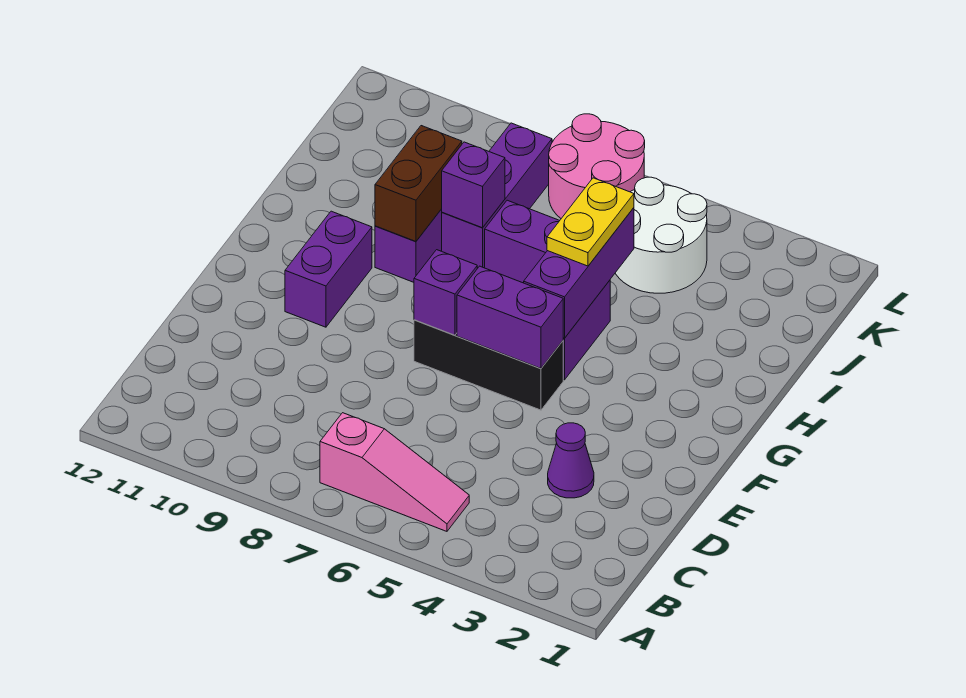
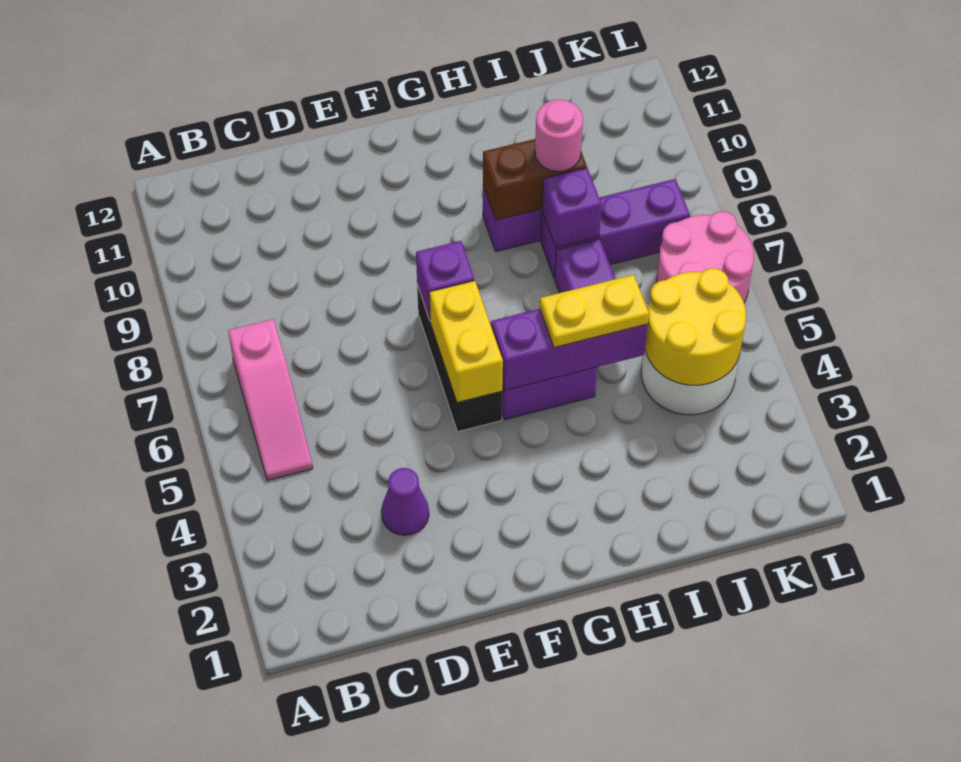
purple 1x2 brick [457,266,563,369] -> yellow 1x2 brick [429,281,503,403]
purple 1x2 brick [285,211,372,327] -> none
none -> pink 1x1 round brick [535,100,583,172]
none -> yellow 2x2 round brick [645,268,746,385]

